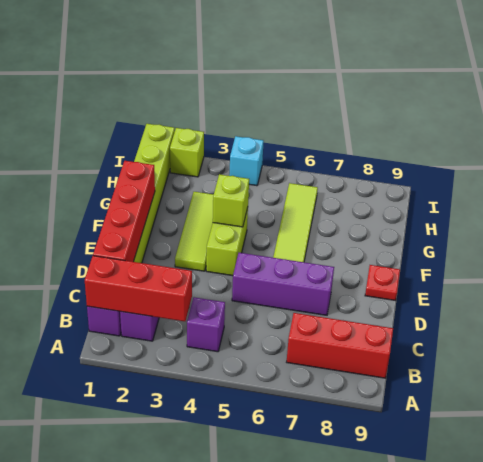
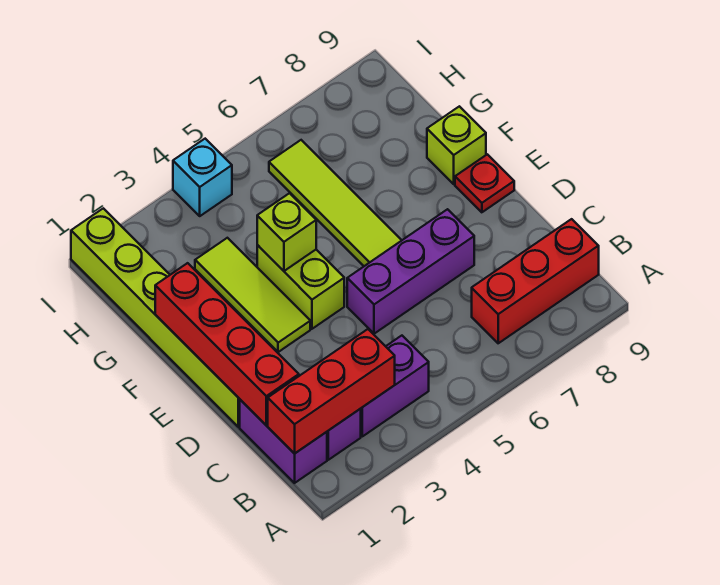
purple 1x1 brick [187,297,225,352] -> purple 1x2 brick [361,336,429,436]
lime 1x1 brick [170,128,204,177] -> lime 1x1 brick moved to [427,106,486,184]

